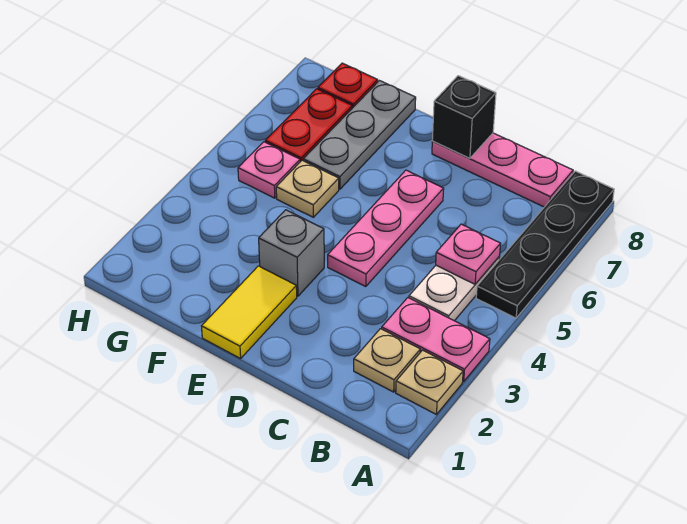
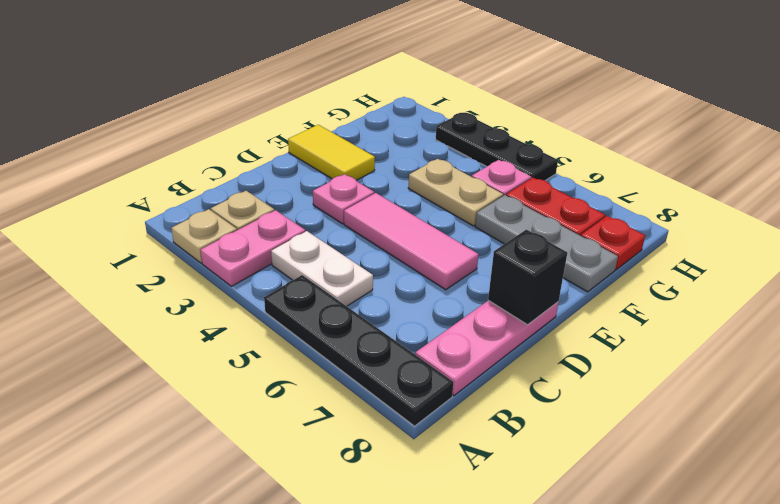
pink 1x1 plate [436,224,501,284] -> pink 1x1 plate moved to [313,174,374,224]
pink 1x3 plate [328,170,444,287] -> pink 1x3 tile [344,193,479,290]
grey 1x1 brick [259,210,324,296] -> none
tan 1x1 plate [276,160,339,217] -> tan 1x2 plate [408,159,503,226]
none -> black 1x3 plate [436,113,558,181]

